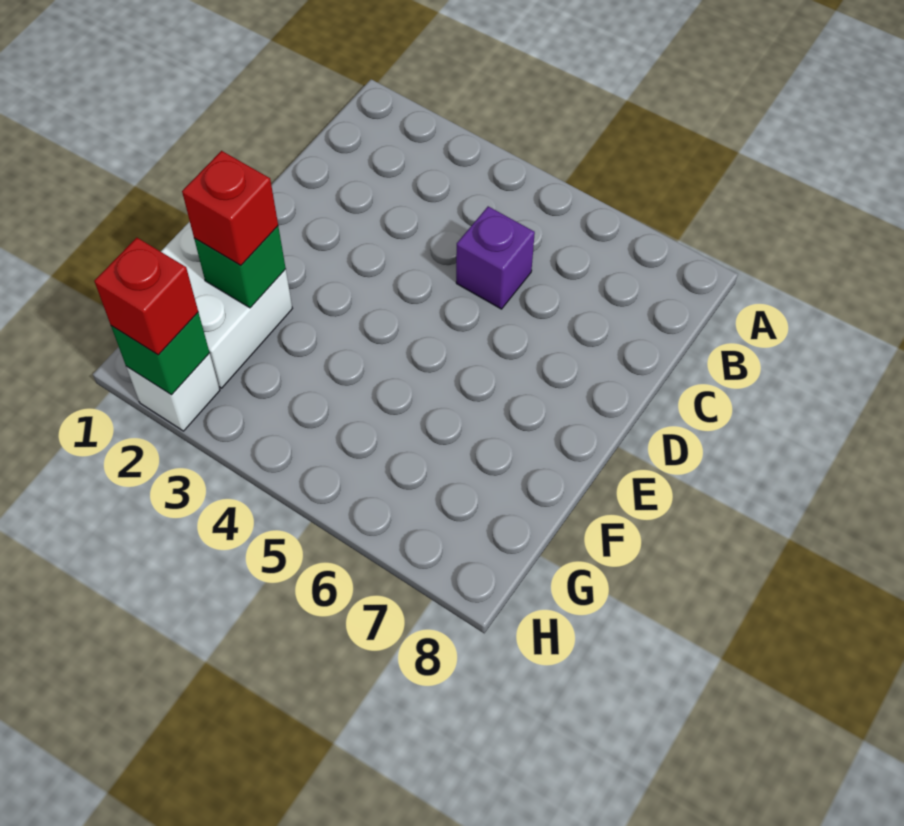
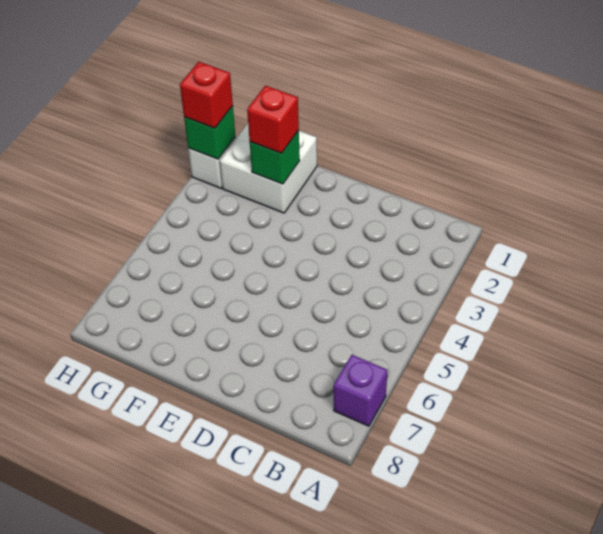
purple 1x1 brick [456,206,535,309] -> purple 1x1 brick moved to [334,355,388,426]

